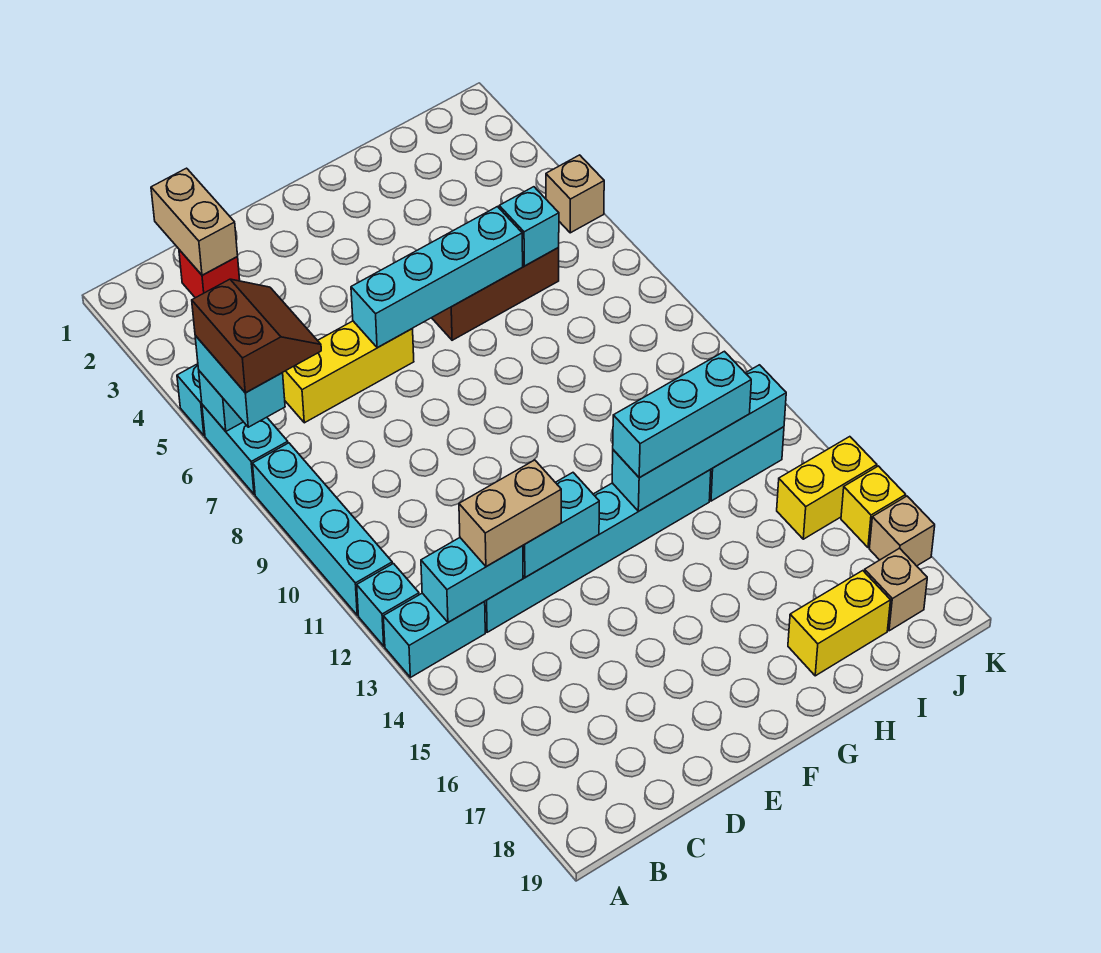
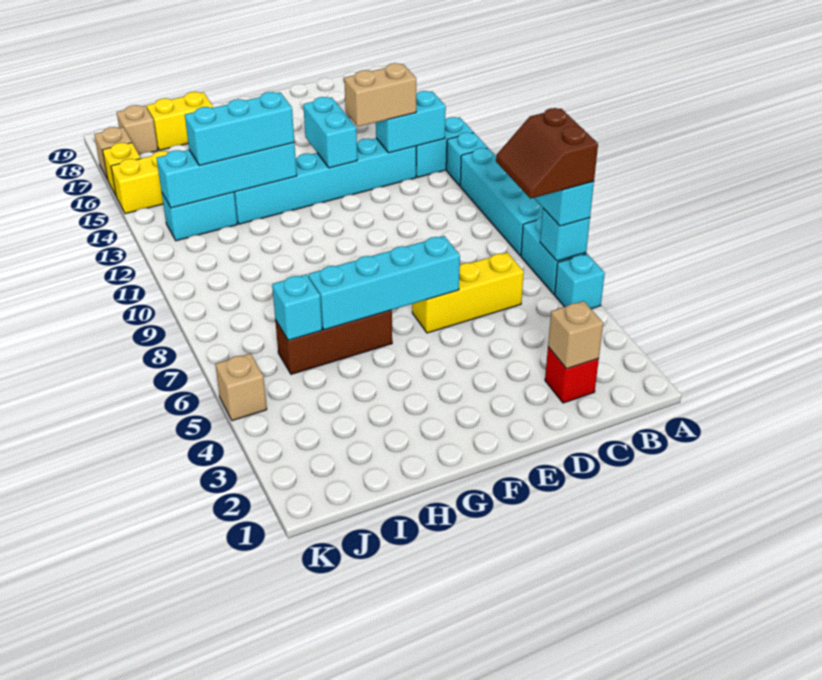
tan 1x2 brick [151,168,238,275] -> tan 1x1 brick [548,301,603,369]
cyan 1x2 brick [523,473,599,577] -> cyan 1x2 brick turned to [303,97,357,168]

